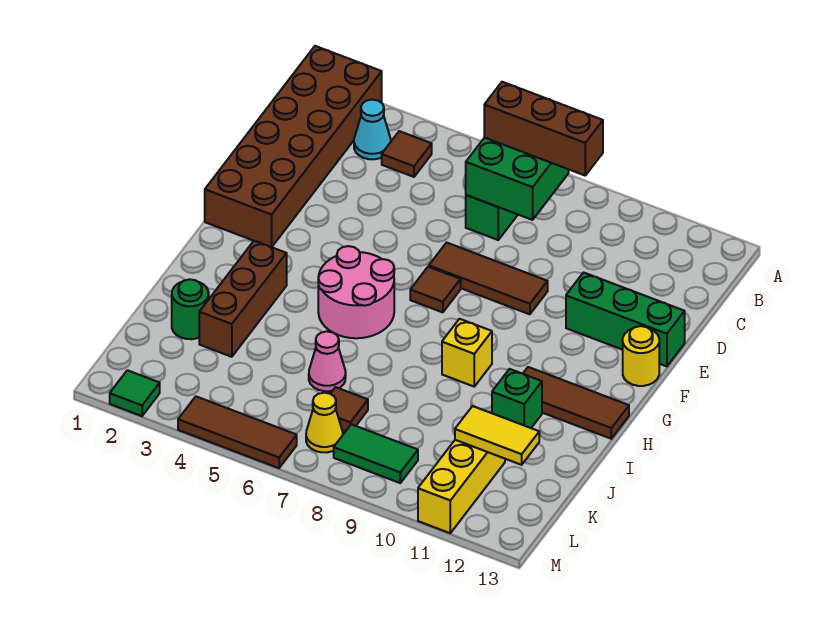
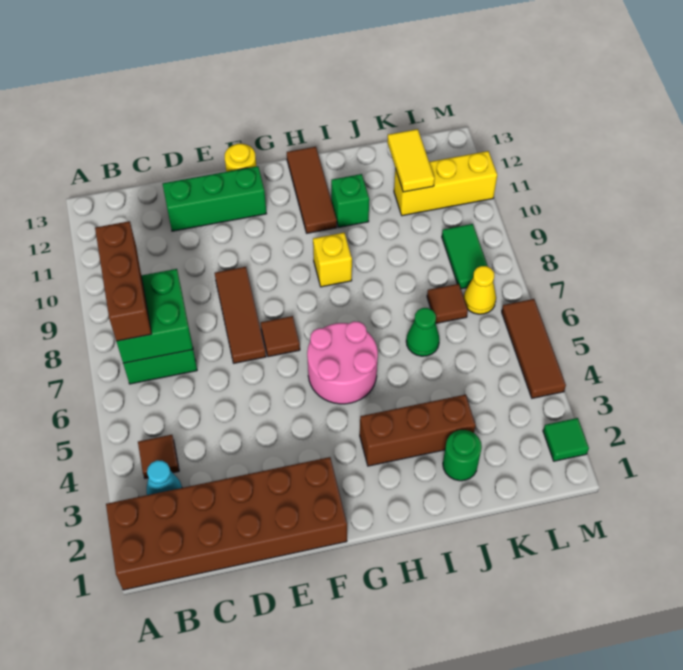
green 1x3 brick [566,273,685,366] -> green 1x3 brick turned to [163,166,266,231]
pink 1x1 cone [309,331,346,391] -> green 1x1 cone [406,308,440,356]

